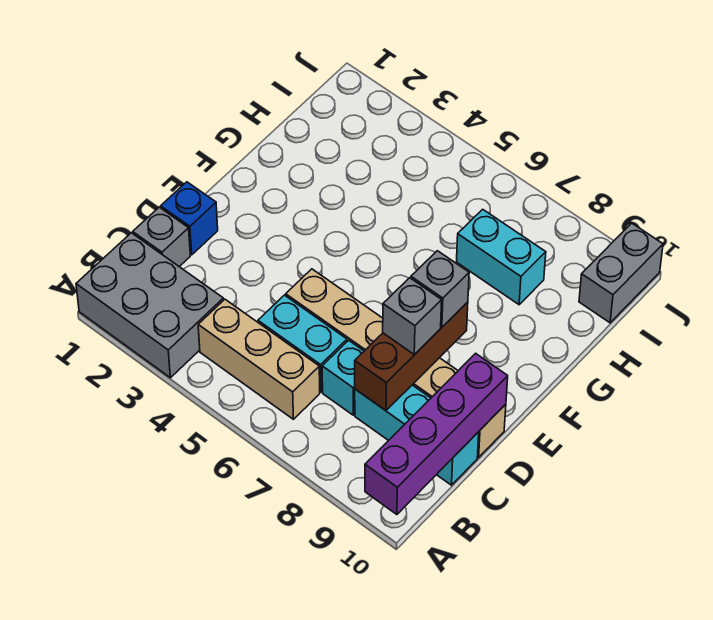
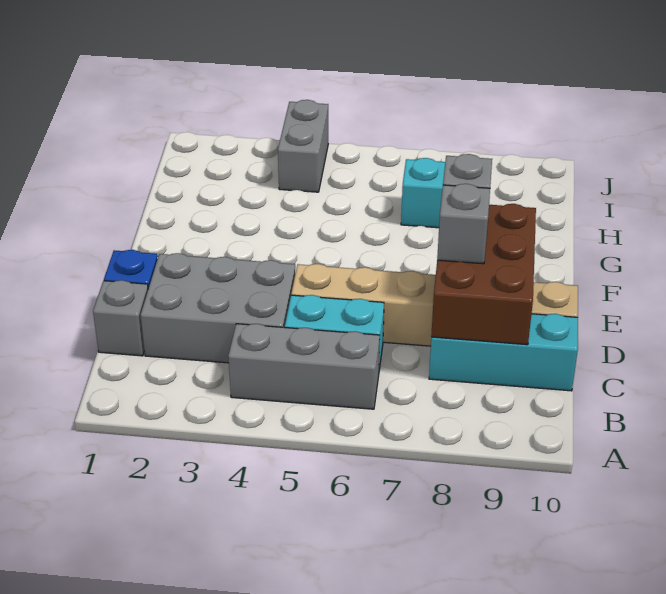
grey 2x3 brick [76,233,223,378] -> grey 2x3 brick moved to [141,253,295,363]
purple 1x4 brick [365,353,508,515] -> none
tan 1x3 brick [198,299,320,419] -> grey 1x3 brick [228,324,380,409]
cyan 1x1 brick [322,340,364,415] -> none
brown 1x3 brick [355,302,468,411] -> brown 2x3 brick [431,204,536,345]
grey 1x2 brick [579,223,663,323] -> grey 1x2 brick moved to [278,100,328,192]

